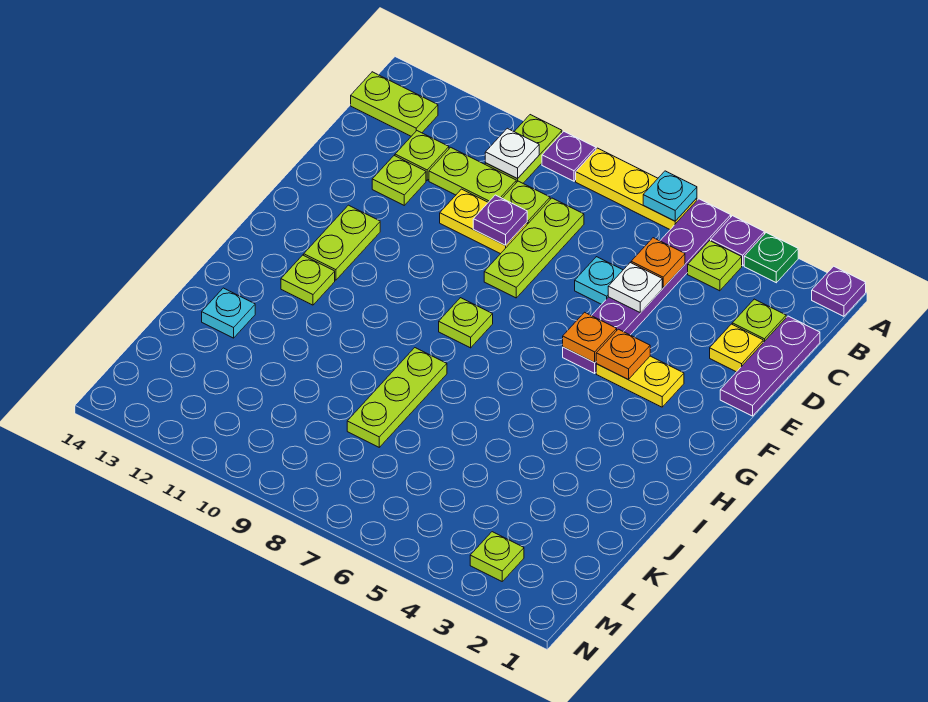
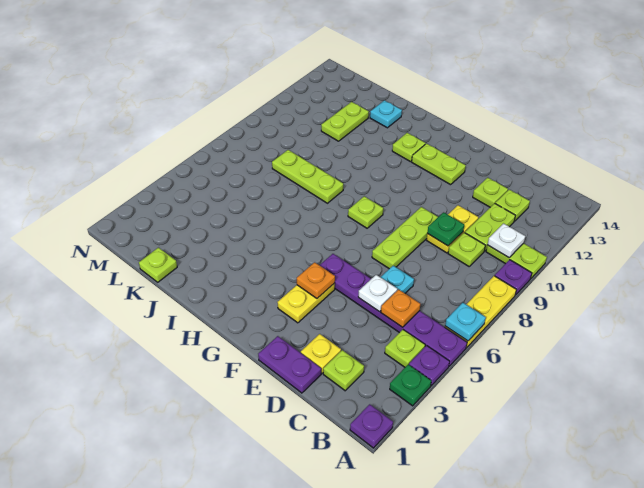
lime 1x2 plate [351,72,438,136] -> lime 1x2 plate moved to [321,102,369,141]
purple 1x3 plate [720,316,820,416] -> purple 1x2 plate [258,336,321,393]
lime 1x3 plate [484,198,584,298] -> lime 1x3 plate turned to [372,207,438,269]
purple 1x1 plate [473,195,527,245] -> green 1x1 plate [427,212,464,246]
orange 1x1 plate [563,312,617,363] -> none
lime 1x1 plate [470,532,524,581] -> lime 1x1 plate moved to [139,248,177,282]

